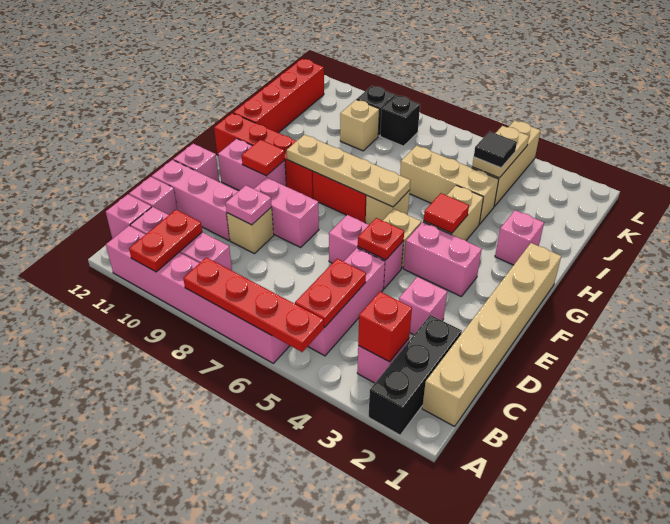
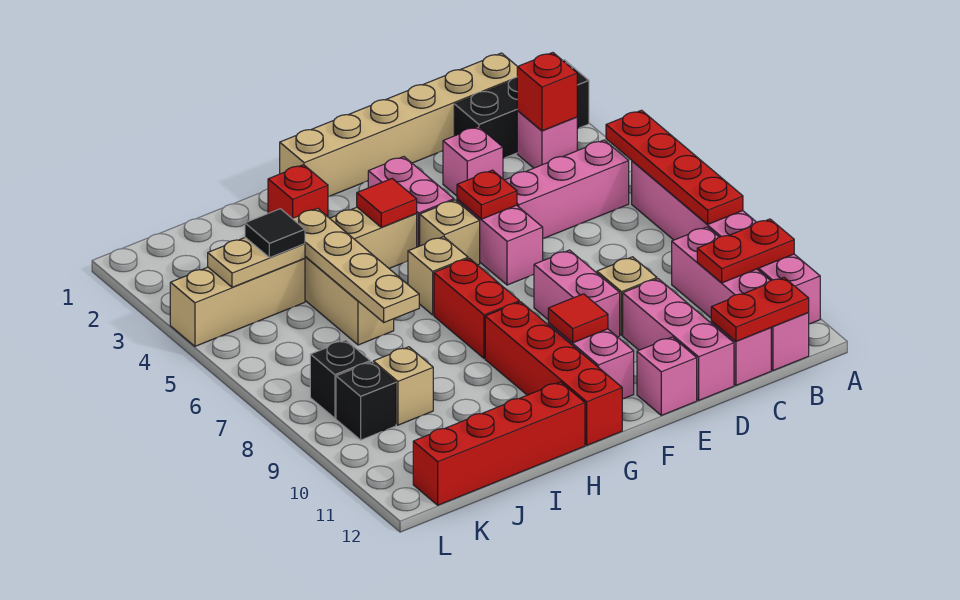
red 1x2 plate [295,259,366,327] -> red 1x2 plate moved to [711,278,809,341]
pink 1x1 plate [226,185,272,225] -> none
tan 1x4 plate [287,135,411,207] -> tan 1x4 plate moved to [292,208,419,322]
pink 1x1 brick [495,210,544,265] -> red 1x1 brick [268,165,328,218]

